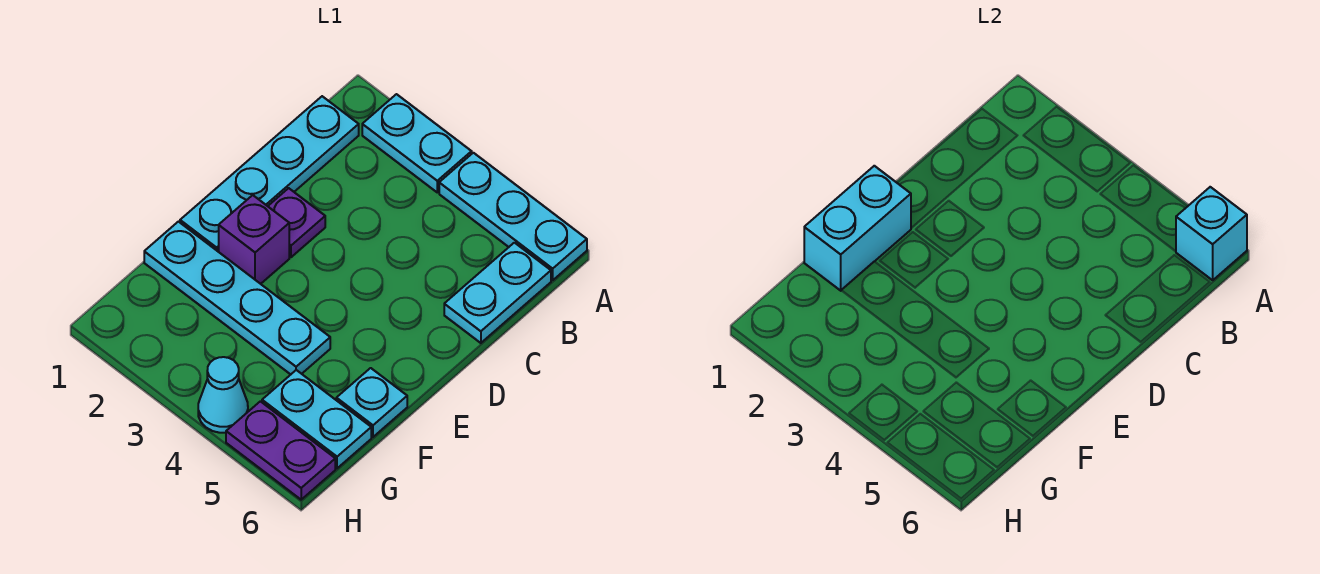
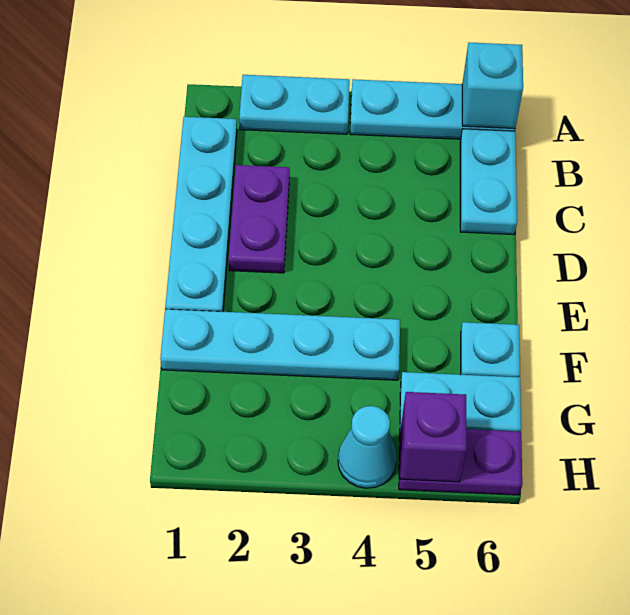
purple 1x1 plate [268,188,325,257] -> purple 1x2 plate [229,165,290,273]
cyan 1x2 brick [804,166,911,291] -> none
purple 1x1 brick [219,195,289,284] -> purple 1x1 brick moved to [400,392,467,482]

